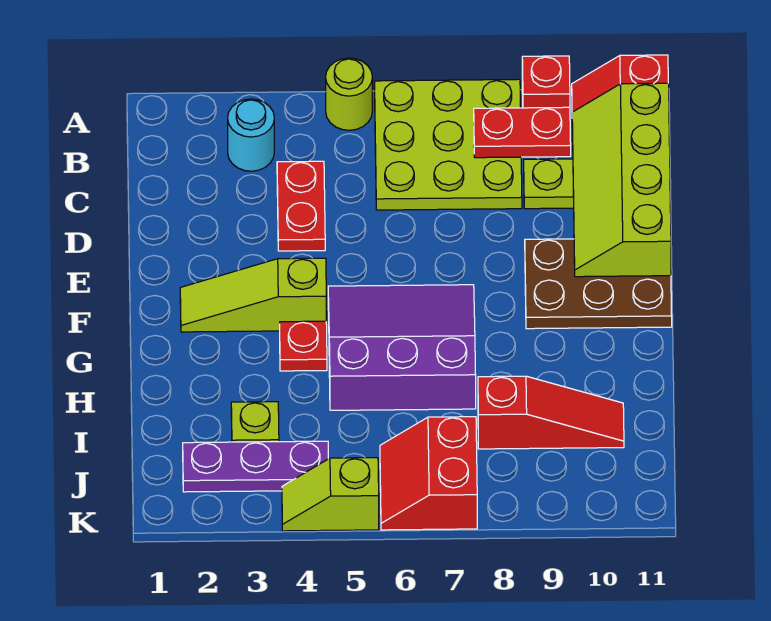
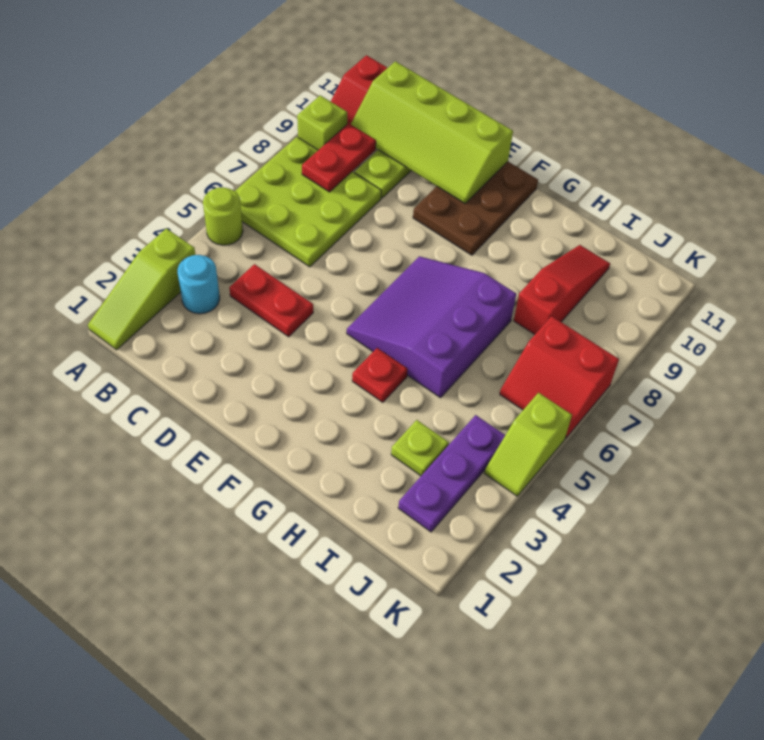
red 1x1 brick [522,56,570,108] -> lime 1x1 brick [297,95,347,150]
lime 1x3 slope [180,258,326,332] -> lime 1x3 slope moved to [88,229,195,350]

